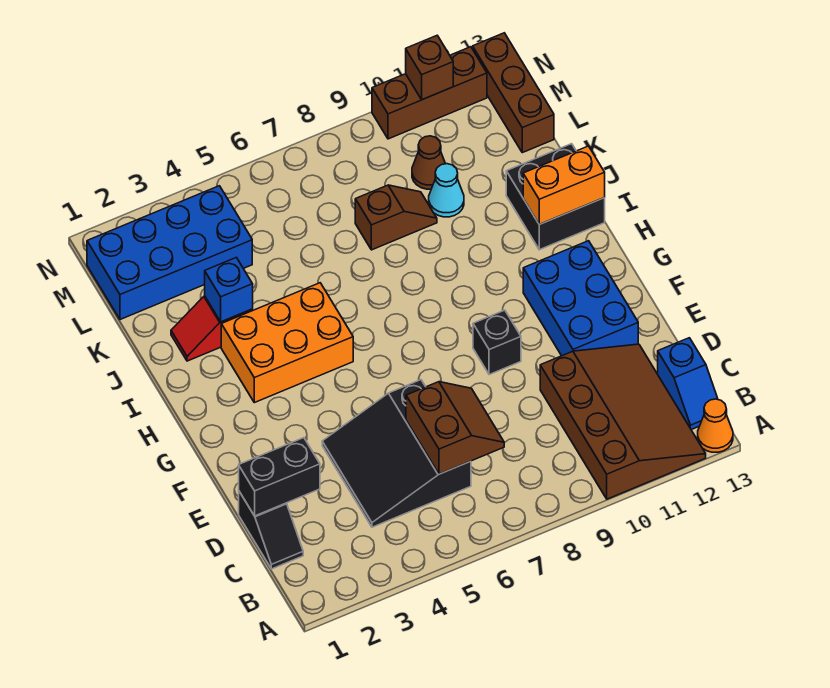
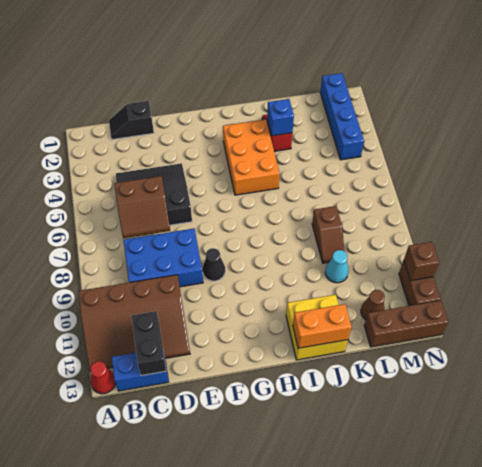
orange 1x1 cone [698,399,733,452] -> red 1x1 cone [90,361,116,394]
blue 1x2 slope [658,338,718,430] -> blue 1x2 brick [112,351,169,391]
black 1x2 brick [239,438,320,516] -> black 1x2 brick moved to [131,311,166,376]
blue 2x3 brick [523,241,638,356] -> blue 2x3 brick moved to [123,228,203,287]
black 1x1 brick [473,310,521,375] -> black 1x1 cone [202,248,225,281]
black 2x2 brick [506,144,605,250] -> yellow 2x2 brick [286,295,348,360]
orange 1x2 brick [523,146,605,224] -> orange 1x2 brick turned to [293,304,352,348]
blue 2x4 brick [87,186,252,320] -> blue 1x4 brick [320,73,364,160]
brown 1x1 cone [412,136,445,189] -> brown 1x1 cone moved to [361,290,385,320]
brown 1x3 brick [372,47,487,139] -> brown 1x2 brick [399,261,441,306]

